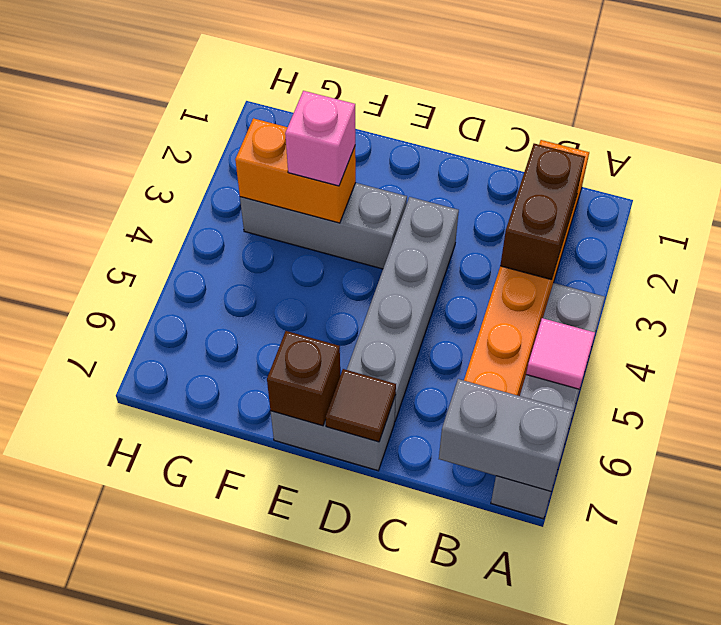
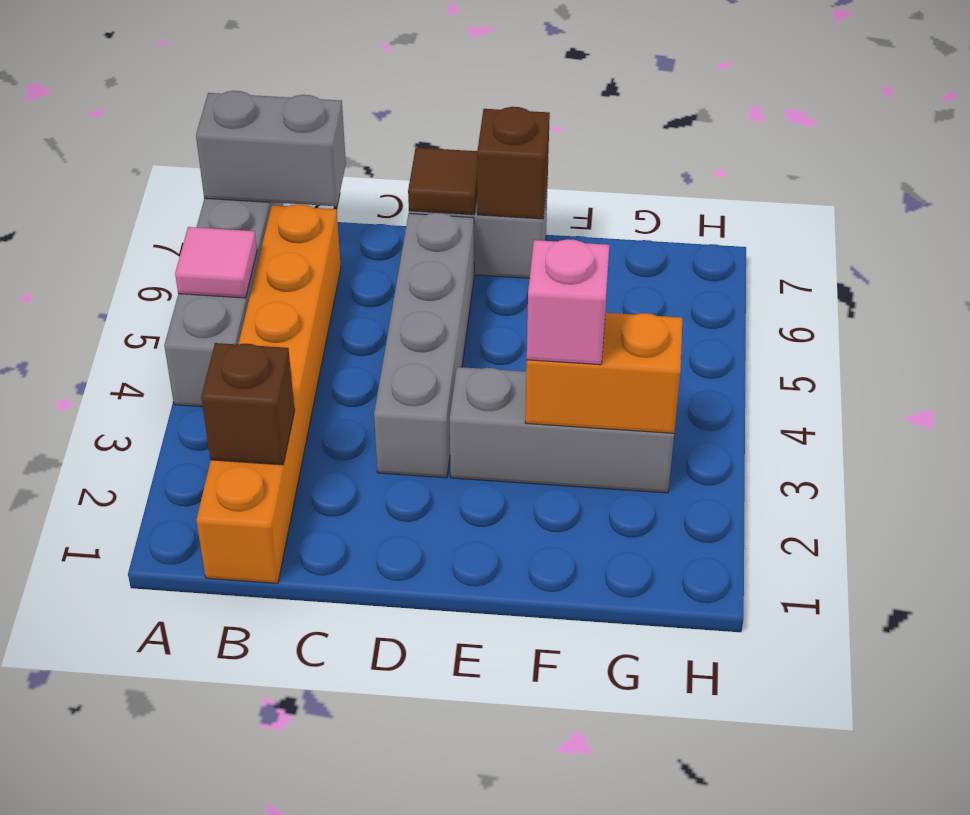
brown 1x2 brick [500,144,585,280] -> brown 1x1 brick [201,343,295,465]

